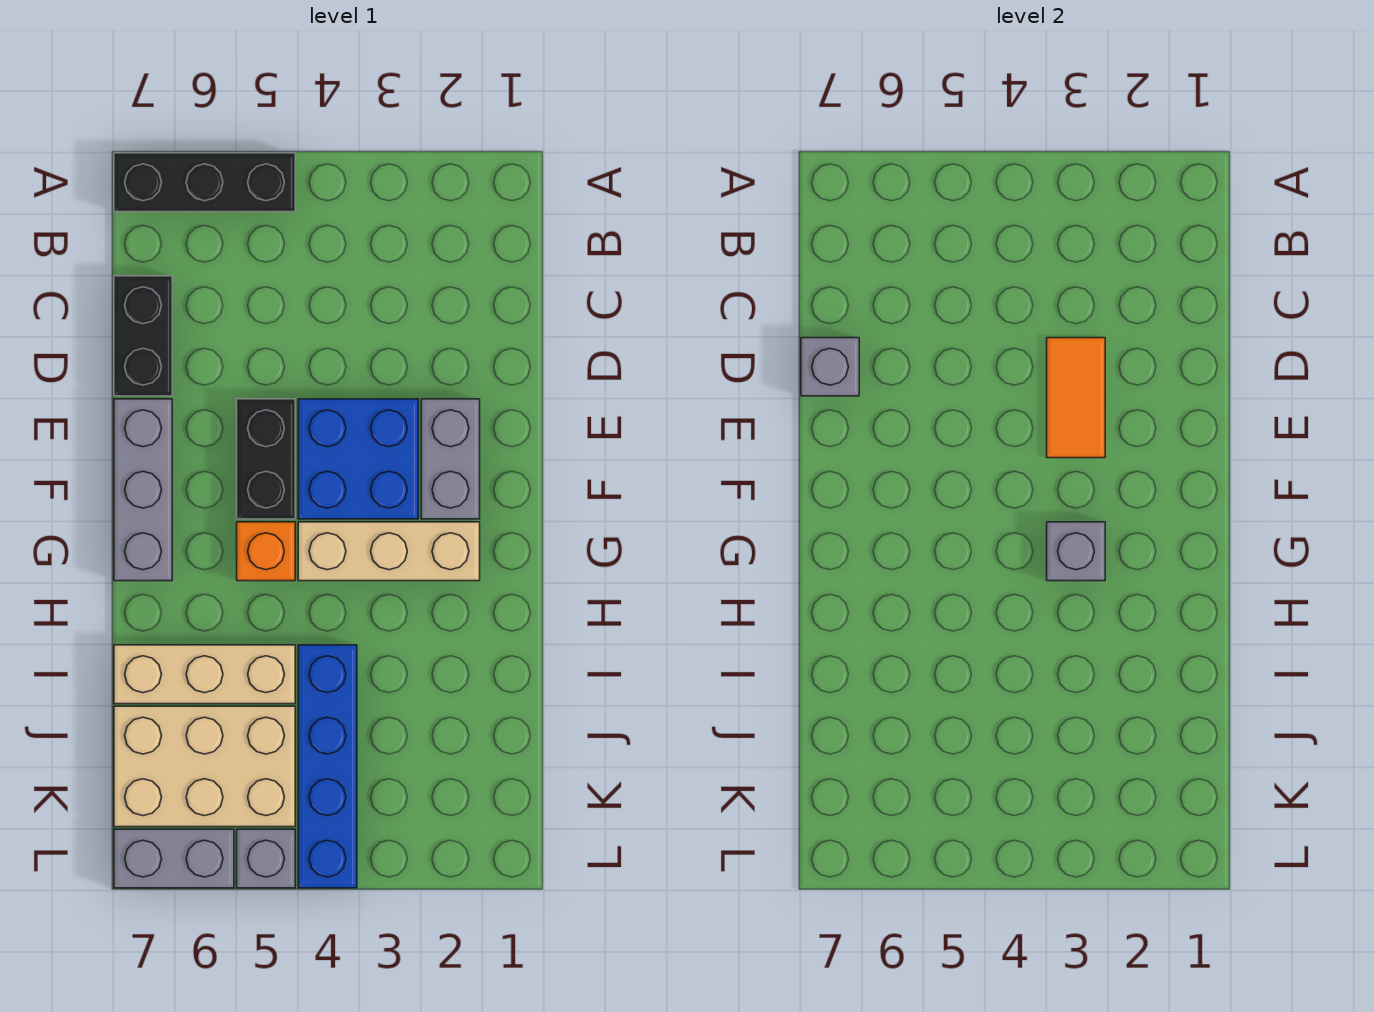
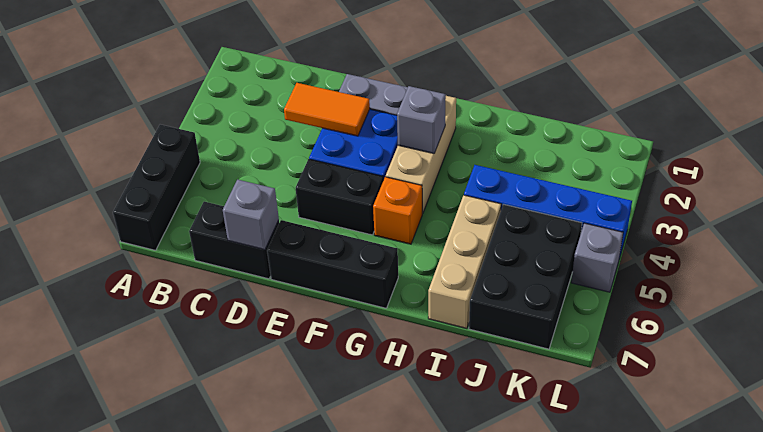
grey 1x3 brick [114,399,172,581] -> black 1x3 brick [267,220,398,308]
tan 2x3 brick [114,706,295,827] -> black 2x3 brick [469,204,582,349]
grey 1x2 brick [114,829,234,888] -> none

